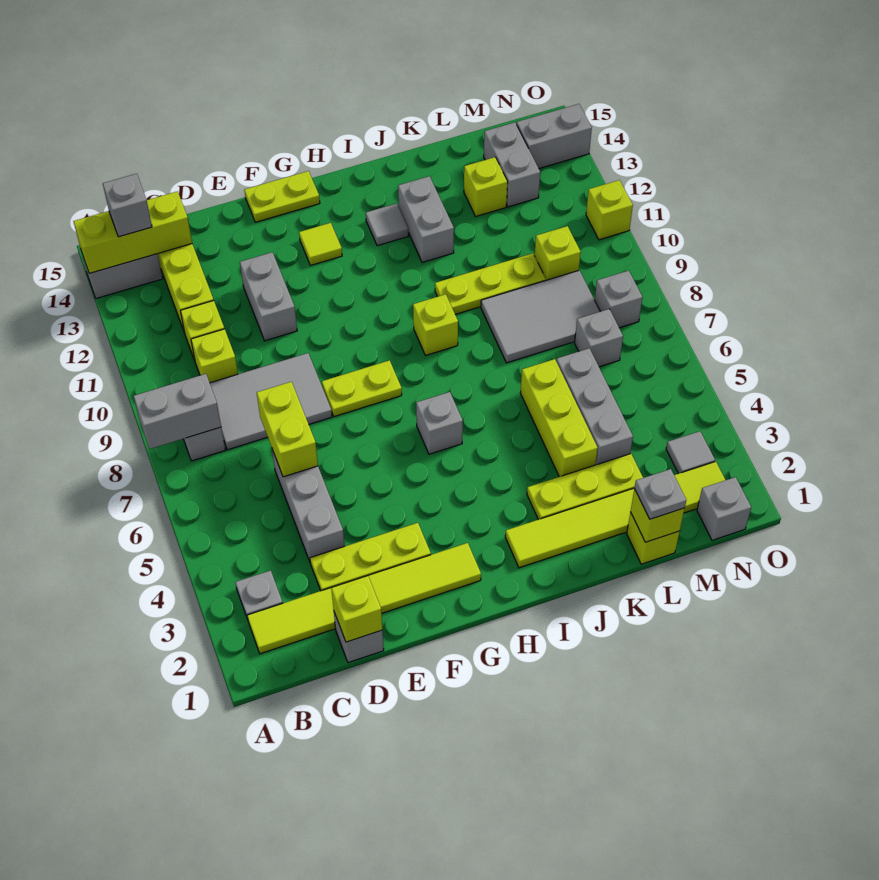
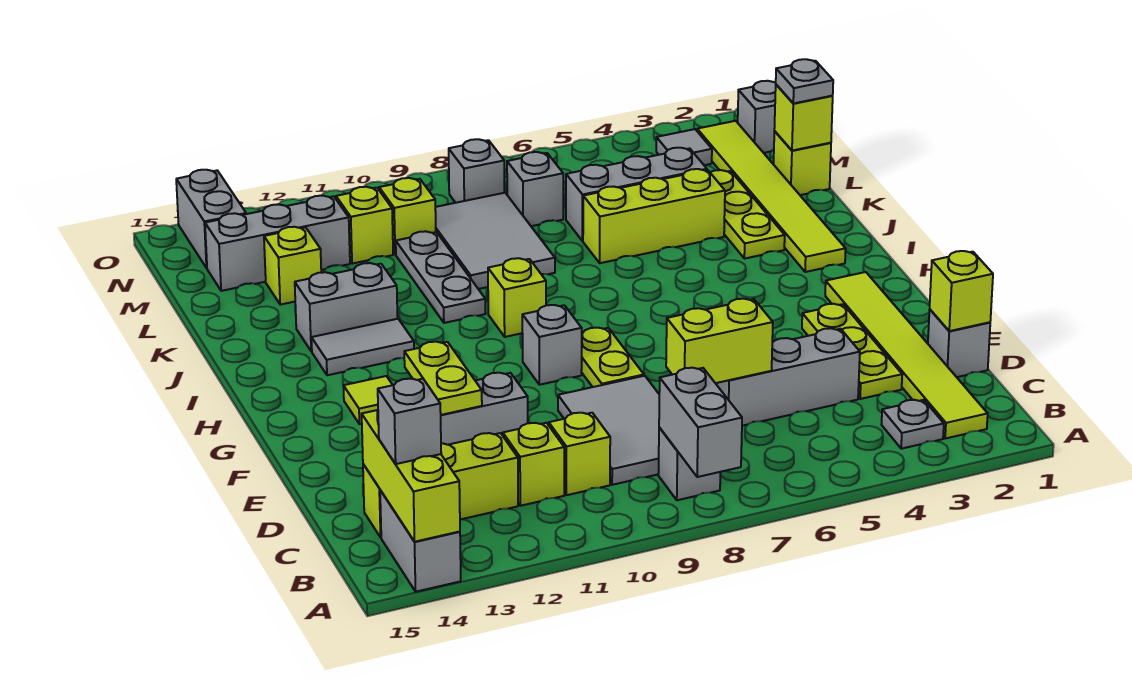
lime 1x2 plate [244,171,320,222] -> lime 1x2 plate moved to [404,342,482,415]
grey 1x1 brick [416,392,463,454] -> grey 1x1 brick moved to [522,305,582,385]
grey 1x1 tile [366,203,409,246] -> grey 1x2 tile [311,319,414,375]
lime 1x3 plate [435,253,546,314] -> grey 1x3 plate [396,231,486,323]
grey 1x2 brick [484,122,540,207] -> grey 1x3 brick [205,195,350,291]
lime 1x1 brick [586,180,633,240] -> lime 1x1 brick moved to [336,187,393,264]

